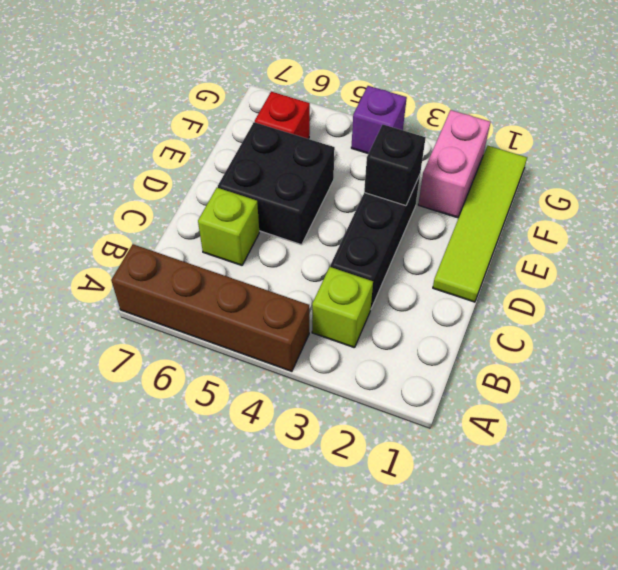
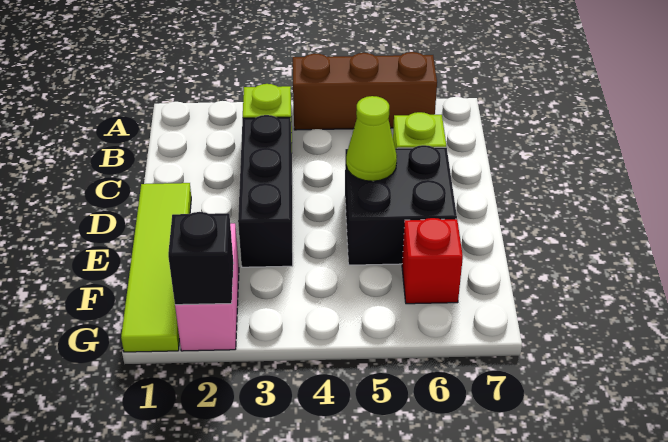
brown 1x4 brick [111,244,309,371] -> brown 1x3 brick [293,52,437,130]
none -> lime 1x1 cone [346,96,397,181]
black 1x1 brick [364,125,426,206] -> black 1x1 brick moved to [168,212,234,305]
purple 1x1 brick [351,86,407,154] -> none

